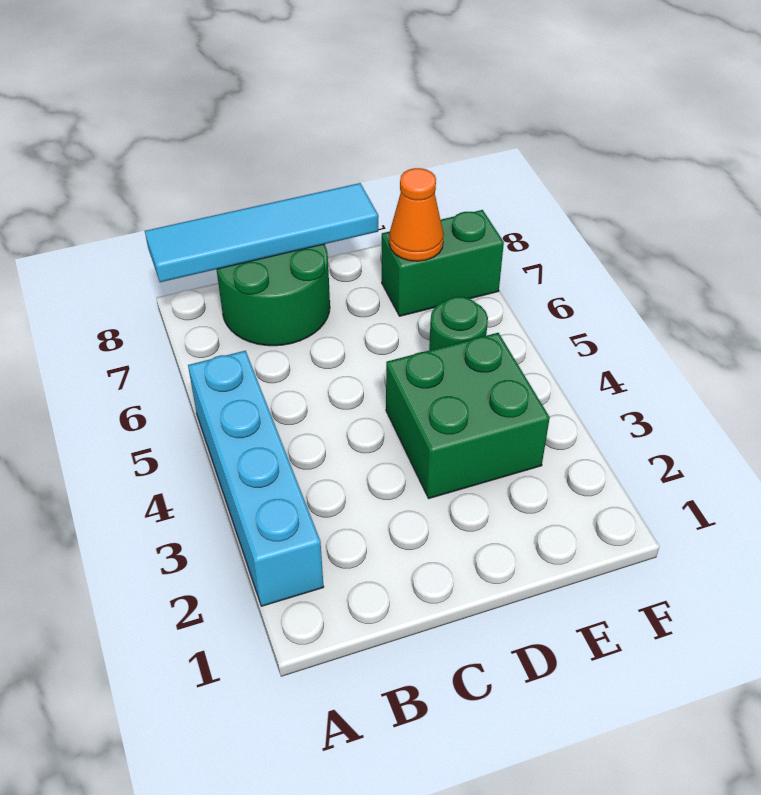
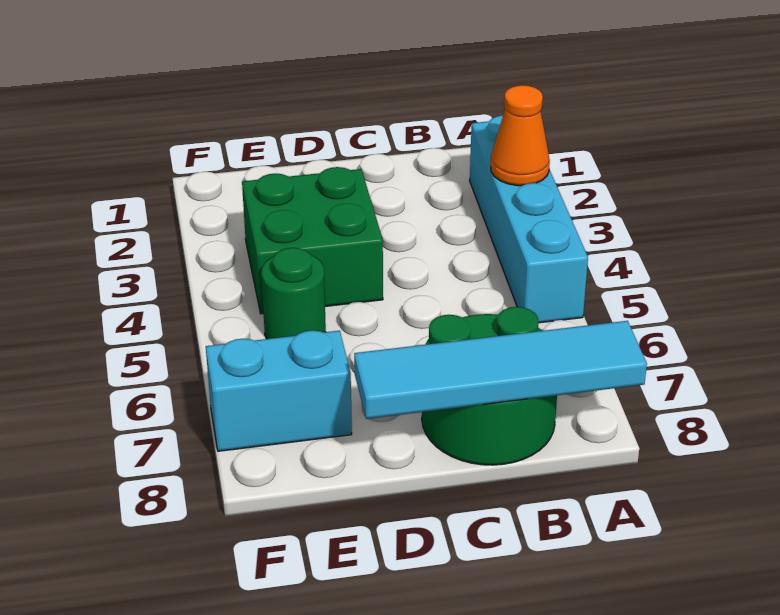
green 1x2 brick [382,210,504,316] -> cyan 1x2 brick [206,330,352,451]
orange 1x1 cone [389,168,444,261] -> orange 1x1 cone moved to [491,85,550,186]

